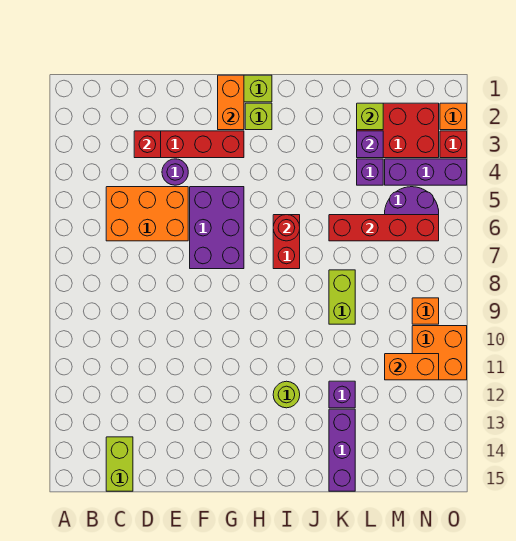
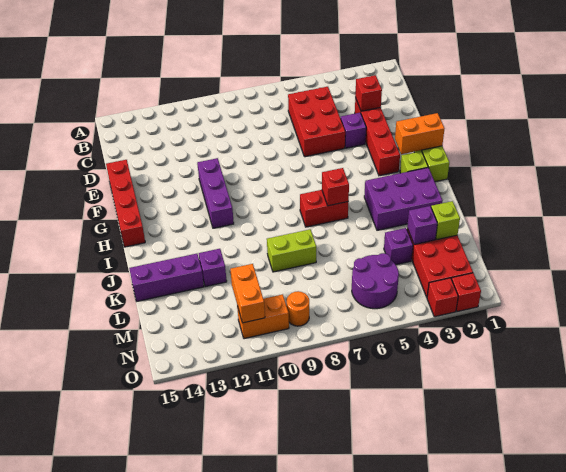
orange 2x3 brick [106,187,188,241] -> red 2x3 brick [288,87,345,157]
lime 1x2 brick [106,437,133,491] -> none
purple 1x1 round brick [162,159,188,185] -> purple 1x1 brick [341,113,366,148]
purple 2x3 brick [190,187,244,269] -> purple 2x3 brick moved to [364,168,442,230]
red 1x1 round brick [273,215,300,241] -> red 1x1 brick [322,168,349,206]
lime 1x1 round brick [273,381,300,408] -> none
red 1x4 brick [329,215,439,241] -> red 1x4 brick moved to [106,160,145,247]
purple 1x3 brick [385,159,467,185] -> purple 1x3 brick moved to [197,158,234,228]
orange 1x1 brick [412,298,439,324] -> orange 1x1 round brick [287,291,309,326]
orange 2x2 brick [412,326,467,380] -> orange 1x2 brick [237,294,289,339]
orange 1x1 brick [440,103,467,130] -> red 1x1 brick [452,273,481,312]

